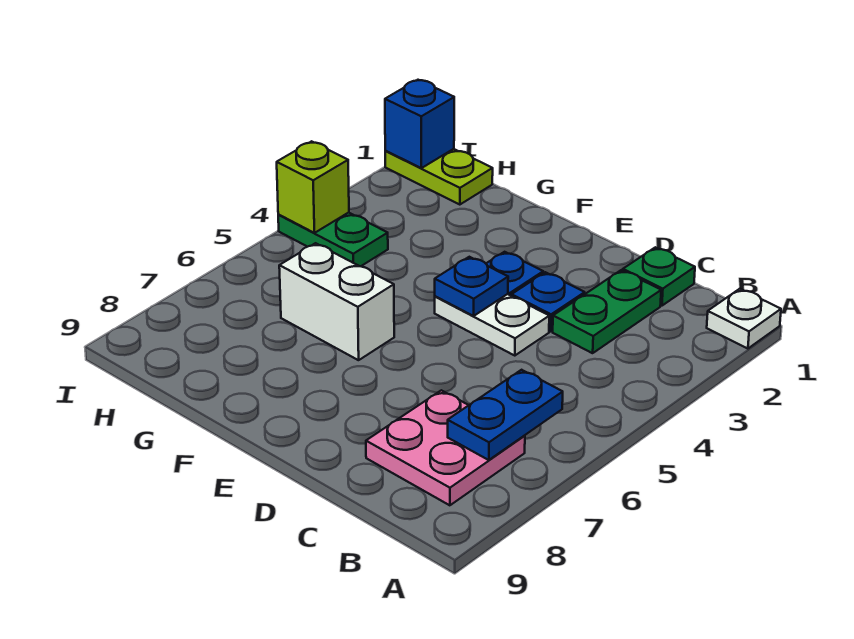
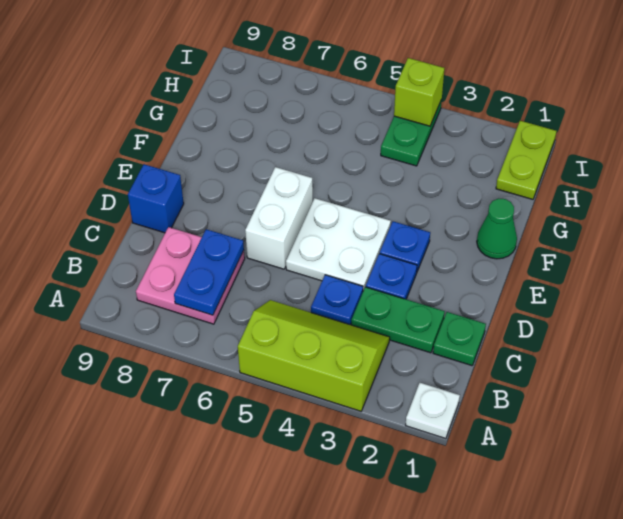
none -> lime 2x3 slope [238,300,390,411]
blue 1x2 plate [448,370,563,460] -> blue 1x2 plate turned to [174,229,244,315]
white 1x2 plate [435,294,549,355] -> white 2x2 plate [286,198,391,291]
blue 1x1 plate [435,257,508,316] -> blue 1x1 plate moved to [311,275,363,325]
none -> green 1x1 cone [477,198,517,259]
white 1x2 brick [279,243,394,360] -> white 1x2 brick moved to [245,167,313,269]
blue 1x1 brick [385,80,454,168] -> blue 1x1 brick moved to [128,164,184,233]

